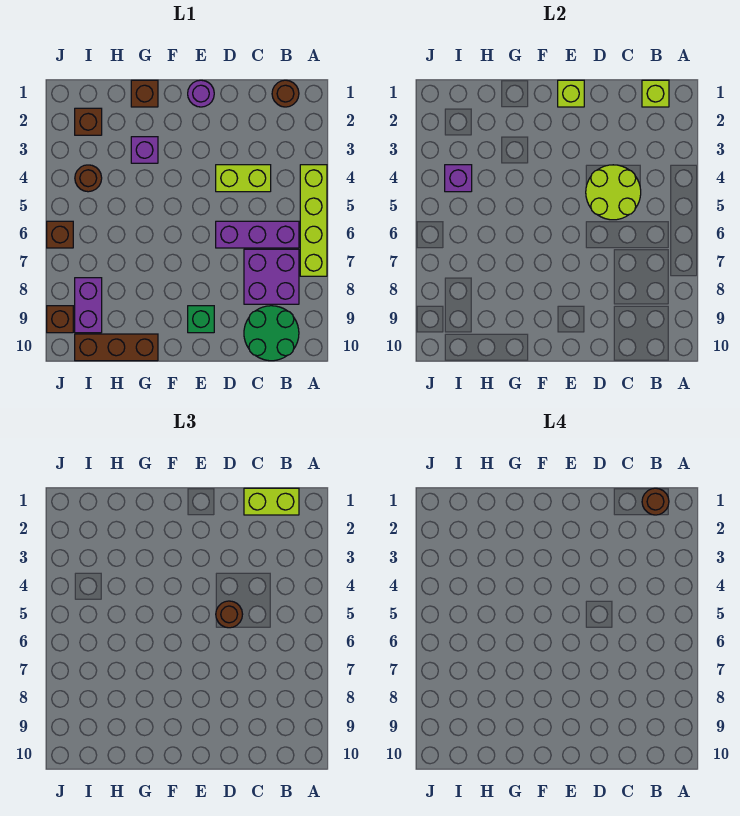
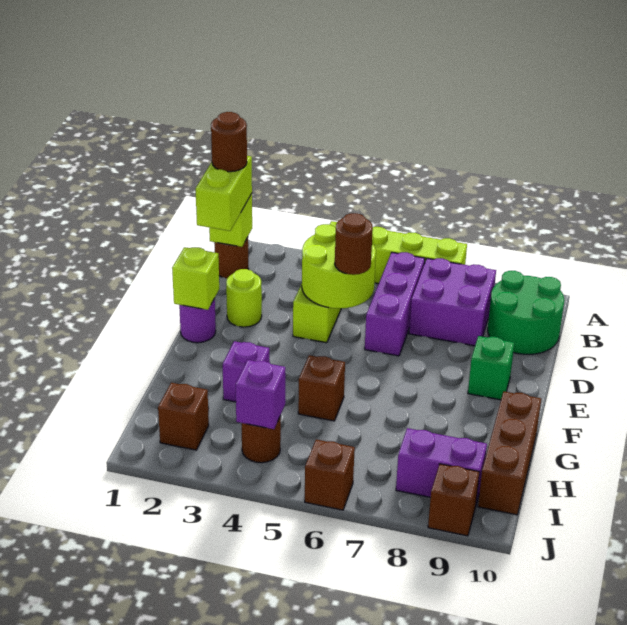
none -> lime 1x1 round brick [226,269,262,327]
brown 1x1 brick [131,80,158,107] -> brown 1x1 brick moved to [298,355,345,421]

